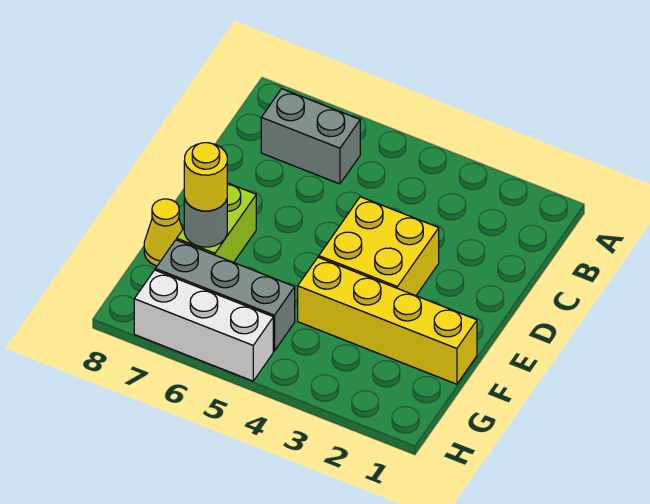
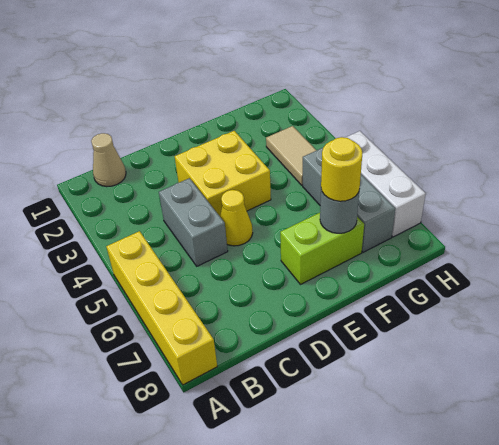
none -> tan 1x1 cone [91,133,126,187]
grey 1x2 brick [261,89,360,184] -> grey 1x2 brick moved to [159,178,228,266]
yellow 1x4 brick [298,257,477,384] -> yellow 1x4 brick moved to [106,231,217,385]
yellow 1x1 cone [144,199,183,266] -> yellow 1x1 cone moved to [220,190,253,246]
none -> tan 1x2 tile [266,126,316,185]

